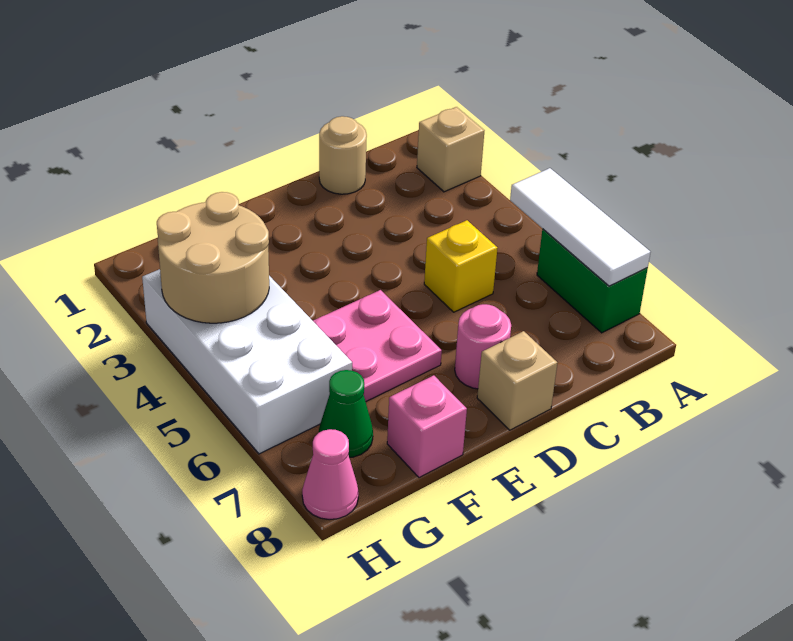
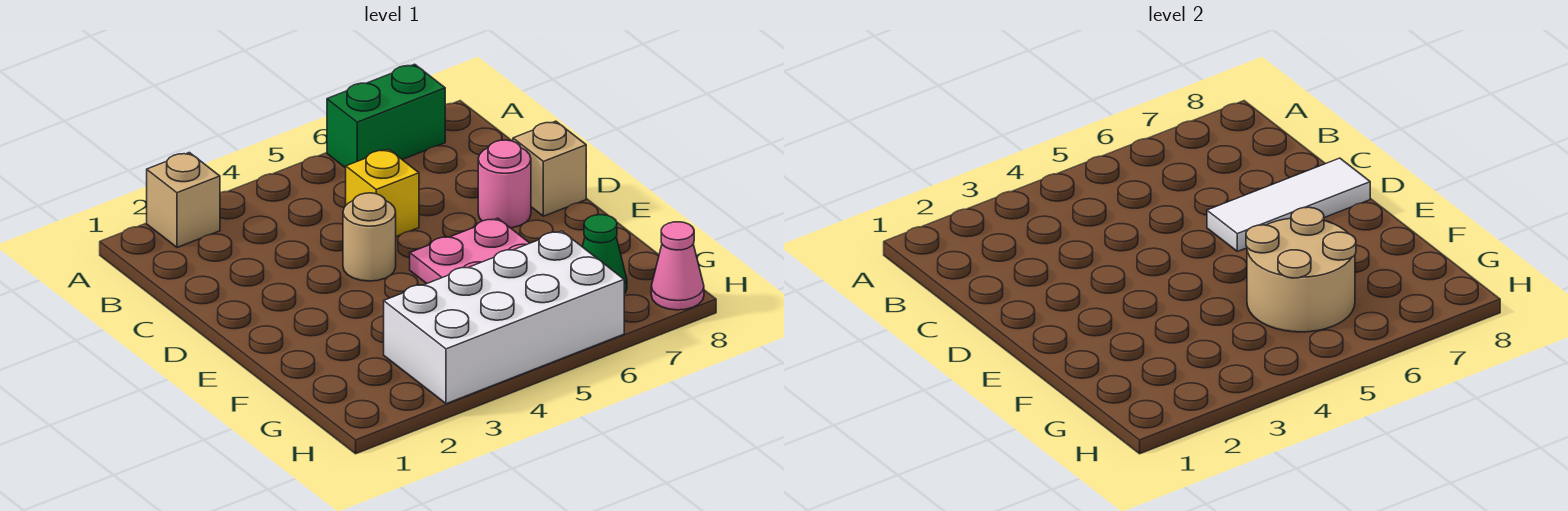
white 1x3 tile [510,168,651,286] -> white 1x3 tile moved to [1207,158,1370,251]
tan 1x1 round brick [319,116,367,194] -> tan 1x1 round brick moved to [343,193,396,281]
pink 1x1 brick [387,375,467,478] -> none
tan 2x2 round brick [157,192,269,323] -> tan 2x2 round brick moved to [1246,207,1356,332]

